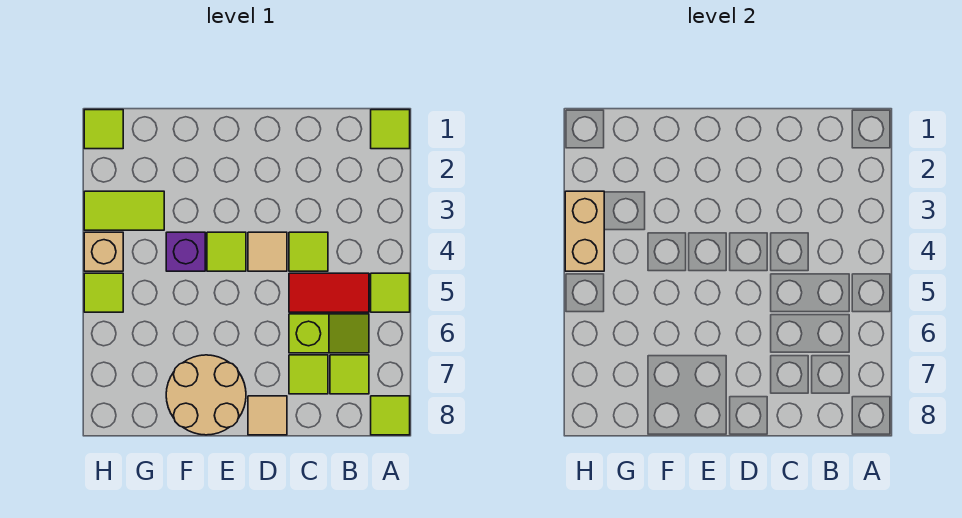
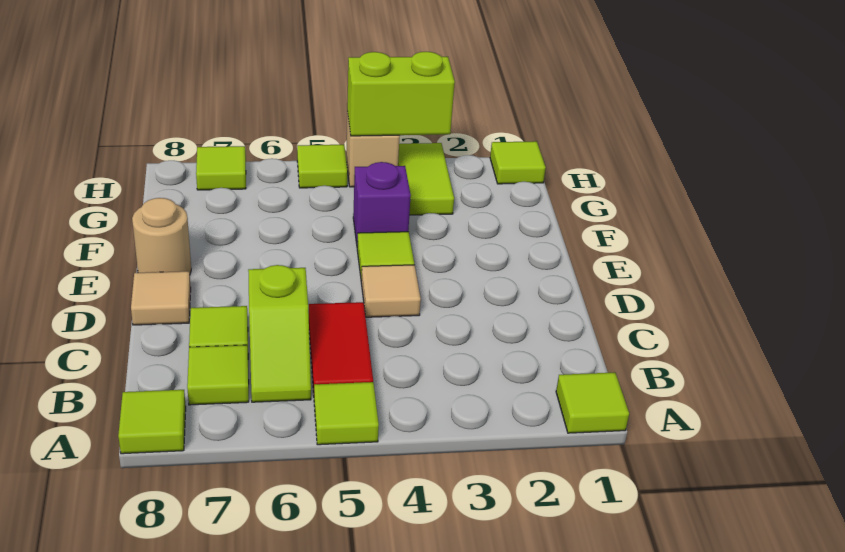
lime 1x1 tile [289,232,328,271] -> lime 1x1 tile moved to [196,146,246,190]
tan 2x2 round brick [166,355,246,435] -> tan 1x1 round brick [132,198,191,273]
tan 1x2 brick [565,191,604,271] -> lime 1x2 brick [347,52,455,136]

